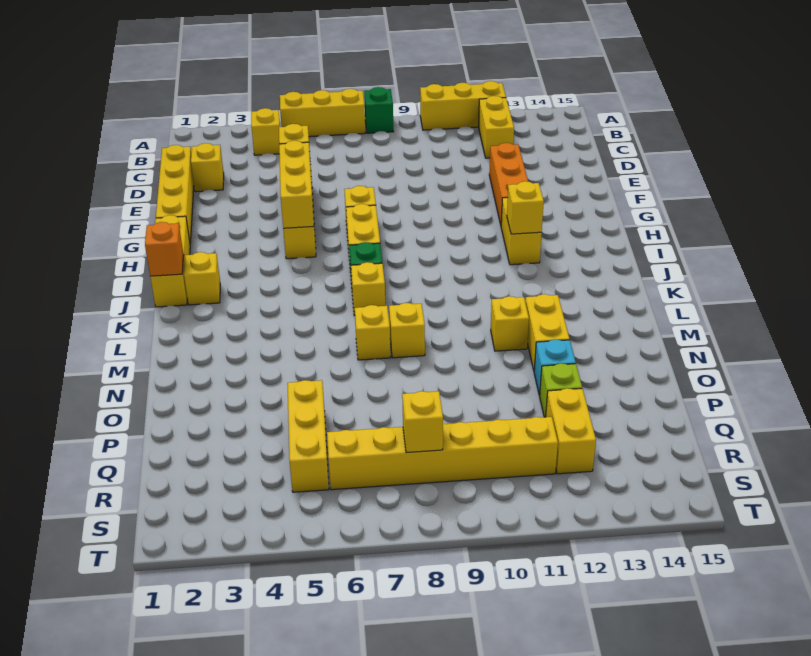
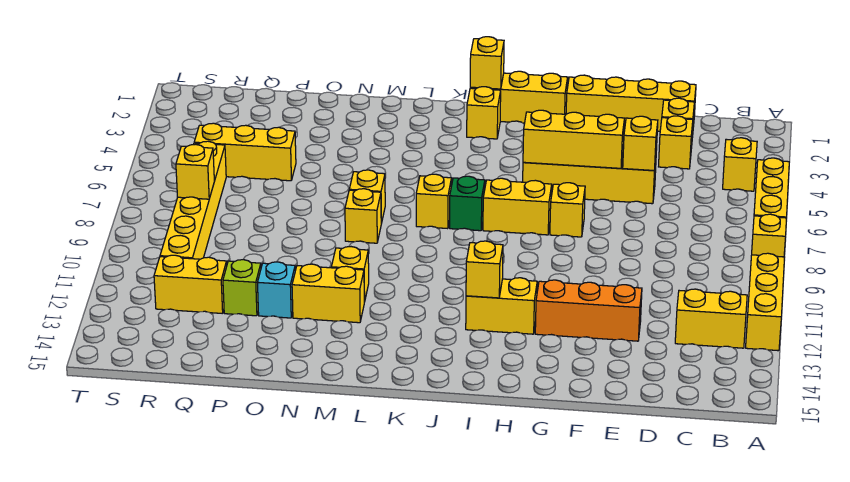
green 1x1 brick [364,87,394,133] -> yellow 1x1 brick [752,214,787,257]
none -> yellow 1x1 brick [659,116,693,169]
orange 1x1 brick [145,222,184,276] -> yellow 1x1 brick [470,37,504,89]

